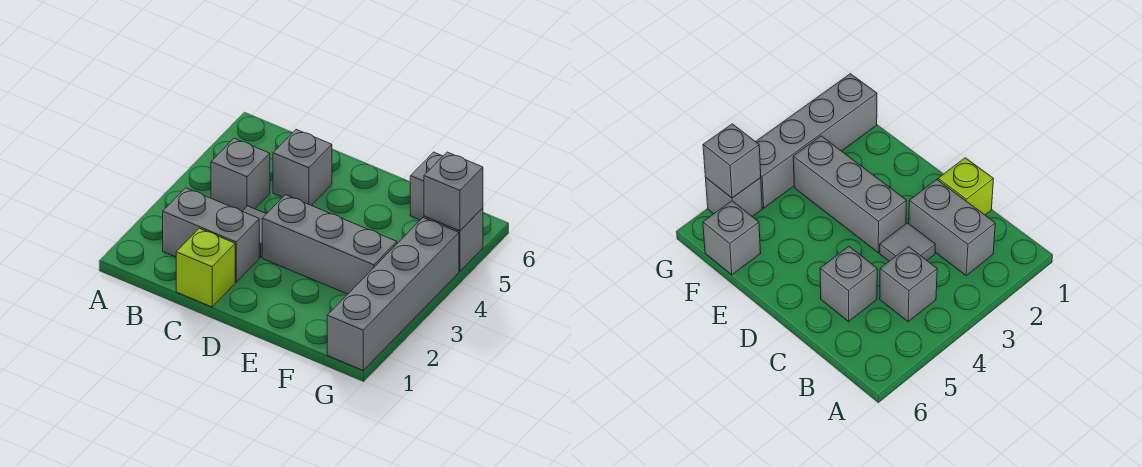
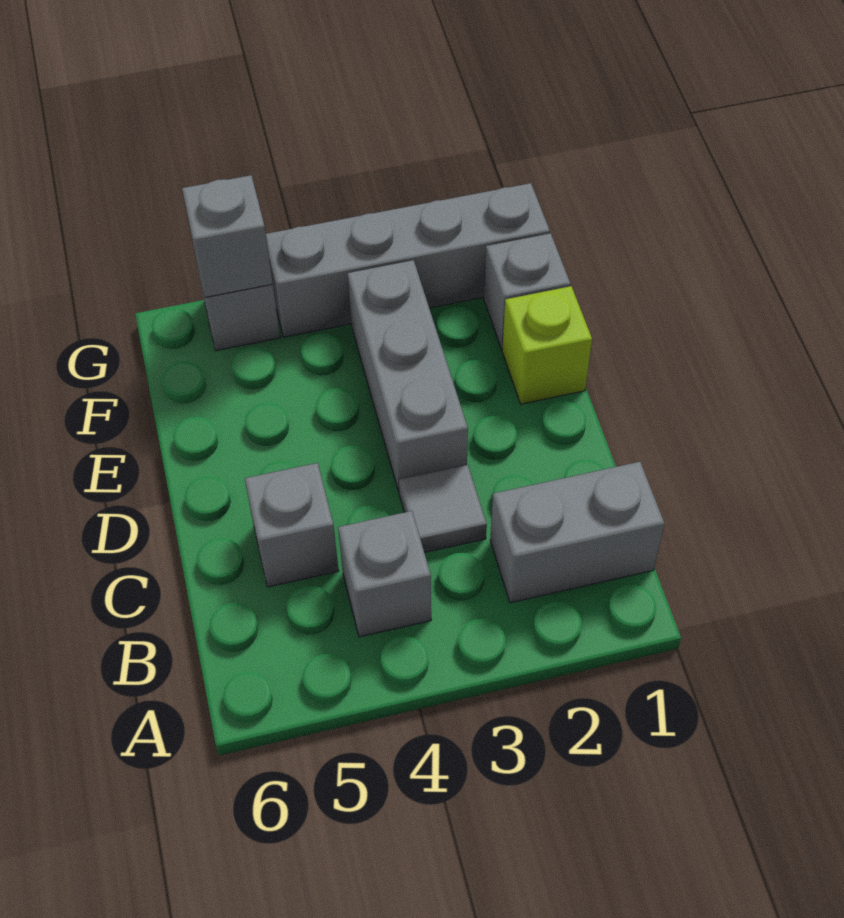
grey 1x2 brick [163,188,259,282] -> grey 1x2 brick turned to [490,462,664,603]
lime 1x1 brick [176,228,235,307] -> lime 1x1 brick moved to [502,286,592,404]
grey 1x1 brick [410,152,443,220] -> grey 1x1 brick moved to [484,233,570,349]

